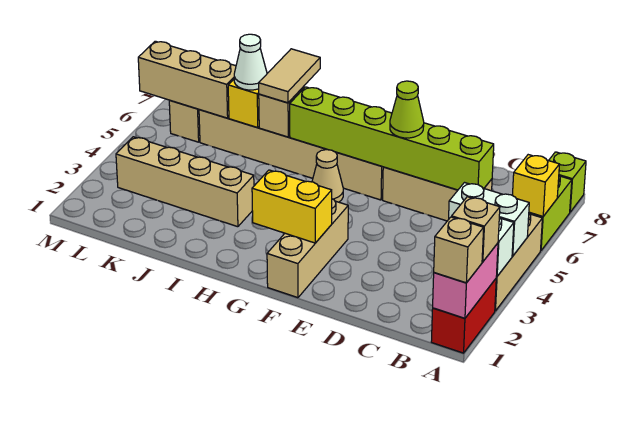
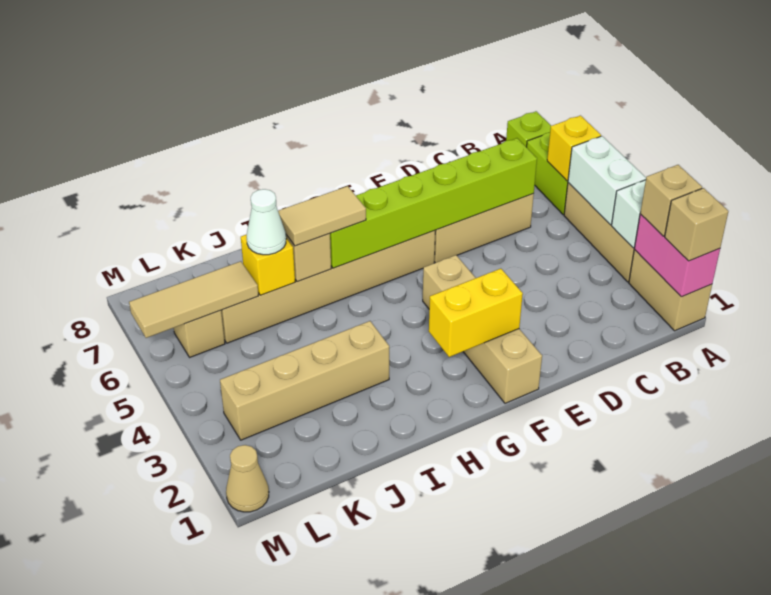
red 1x2 brick [431,279,496,353] -> tan 1x2 brick [629,250,712,331]
white 1x2 brick [449,183,529,256] -> white 1x2 brick turned to [568,136,646,225]
lime 1x1 cone [390,81,424,138] -> none
tan 1x3 brick [267,199,348,298] -> tan 1x4 brick [423,255,542,403]
tan 1x1 cone [312,150,343,202] -> tan 1x1 cone moved to [226,445,269,512]
tan 1x2 tile [259,49,320,103] -> tan 1x2 tile turned to [278,186,366,246]
tan 1x3 brick [138,41,236,118] -> tan 1x3 tile [129,261,258,338]

